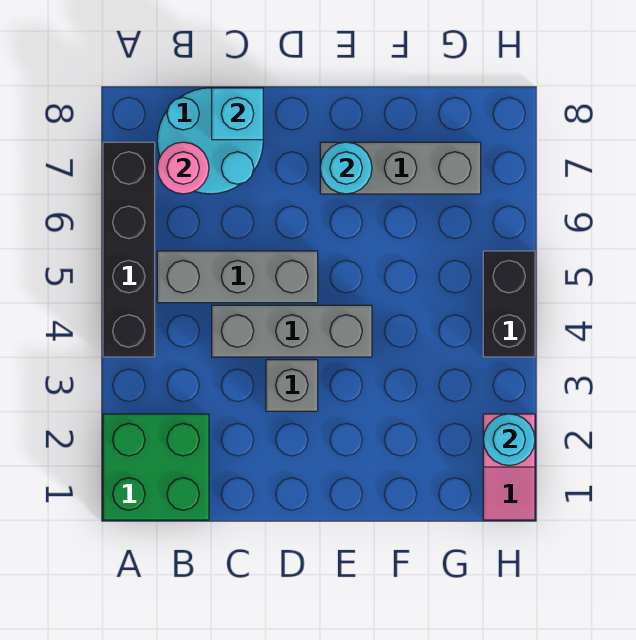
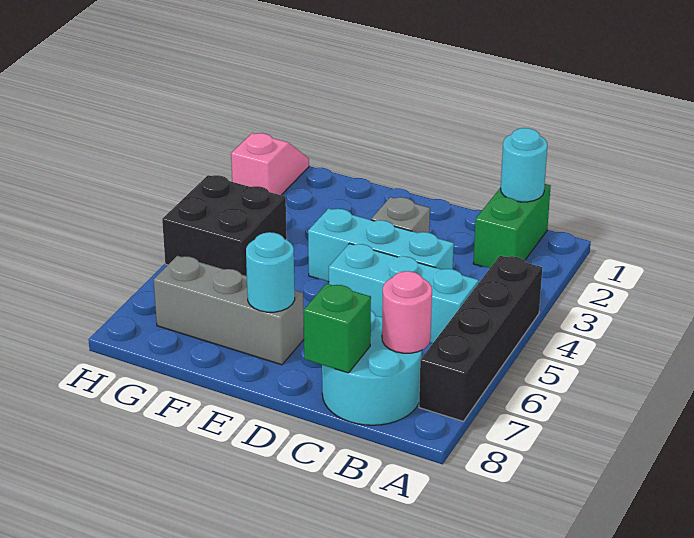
green 2x2 brick [103,414,209,520] -> green 1x2 brick [473,184,551,268]
grey 1x3 brick [157,251,318,303] -> cyan 1x3 brick [329,244,479,343]
grey 1x3 brick [212,305,372,357] -> cyan 1x3 brick [308,208,454,282]
cyan 1x1 brick [212,88,263,140] -> green 1x1 brick [304,284,371,373]
cyan 1x1 round brick [483,414,535,466] -> cyan 1x1 round brick moved to [501,128,547,202]
black 1x2 brick [483,251,535,357] -> black 2x2 brick [162,175,287,276]

